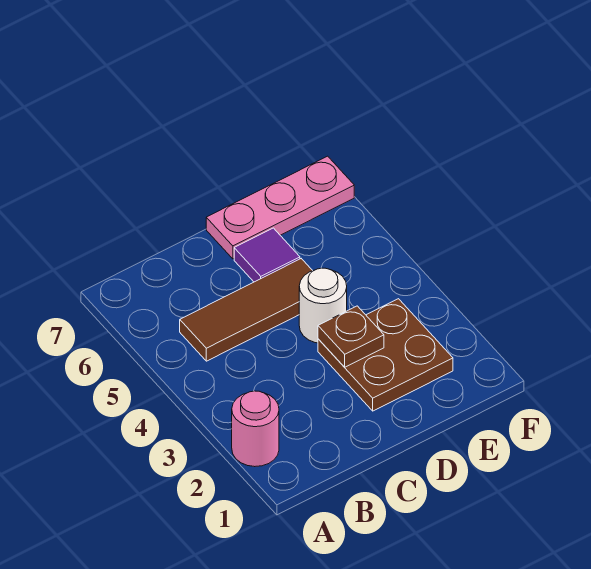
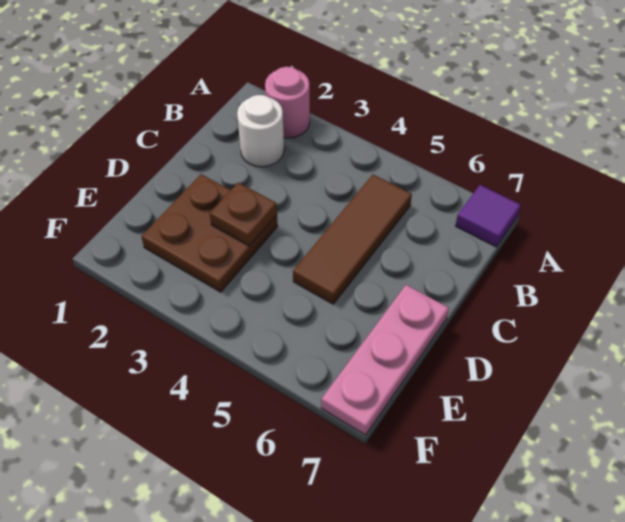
white 1x1 round brick [299,268,347,343] -> white 1x1 round brick moved to [237,95,284,167]
purple 1x1 tile [234,228,300,282] -> purple 1x1 tile moved to [456,185,521,247]

